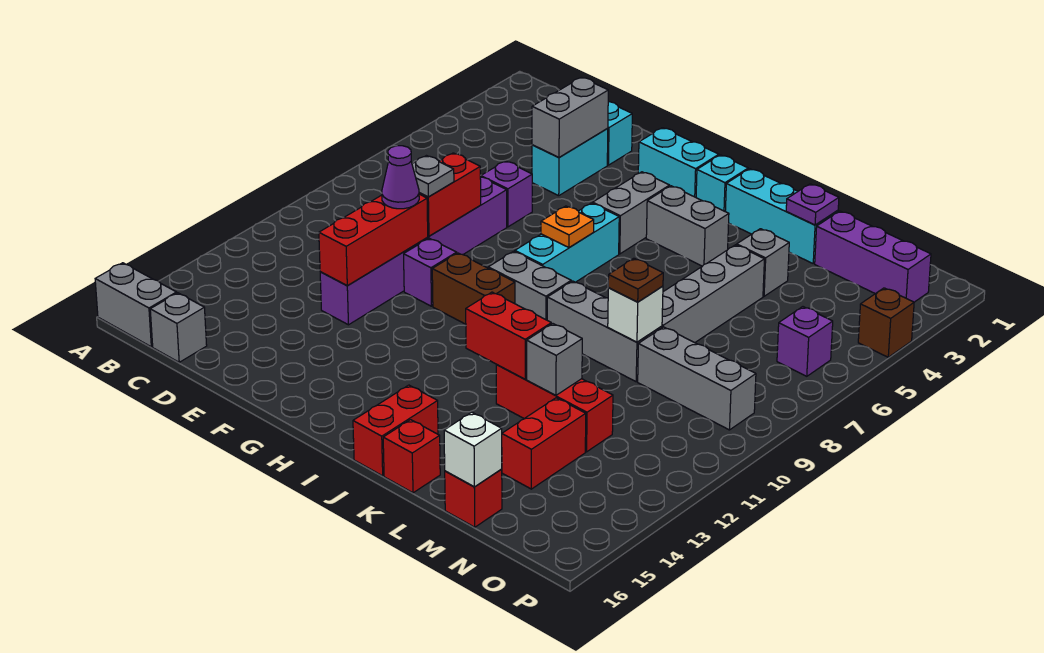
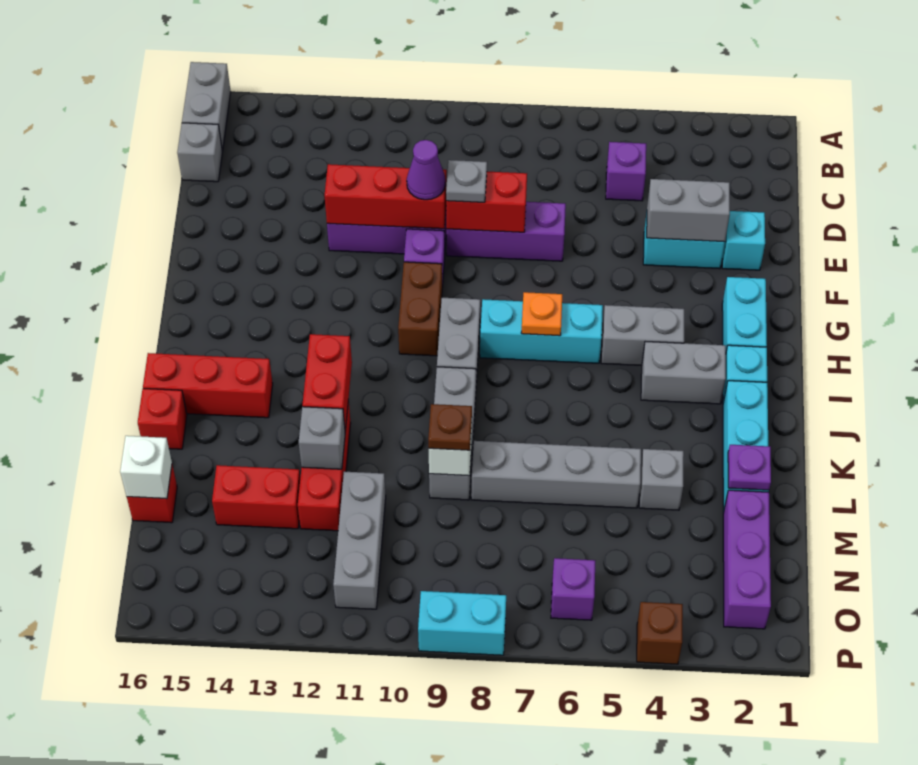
purple 1x1 brick [481,161,532,227] -> purple 1x1 brick moved to [606,142,646,201]
grey 1x2 brick [646,186,729,266] -> grey 1x2 brick turned to [641,342,726,404]
red 1x2 brick [353,385,438,476] -> red 1x3 brick [143,353,273,418]
grey 1x3 brick [638,327,756,430] -> grey 1x3 brick moved to [333,472,386,609]
none -> cyan 1x2 brick [418,591,506,655]

